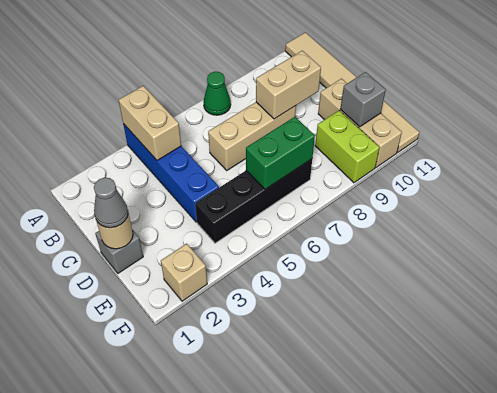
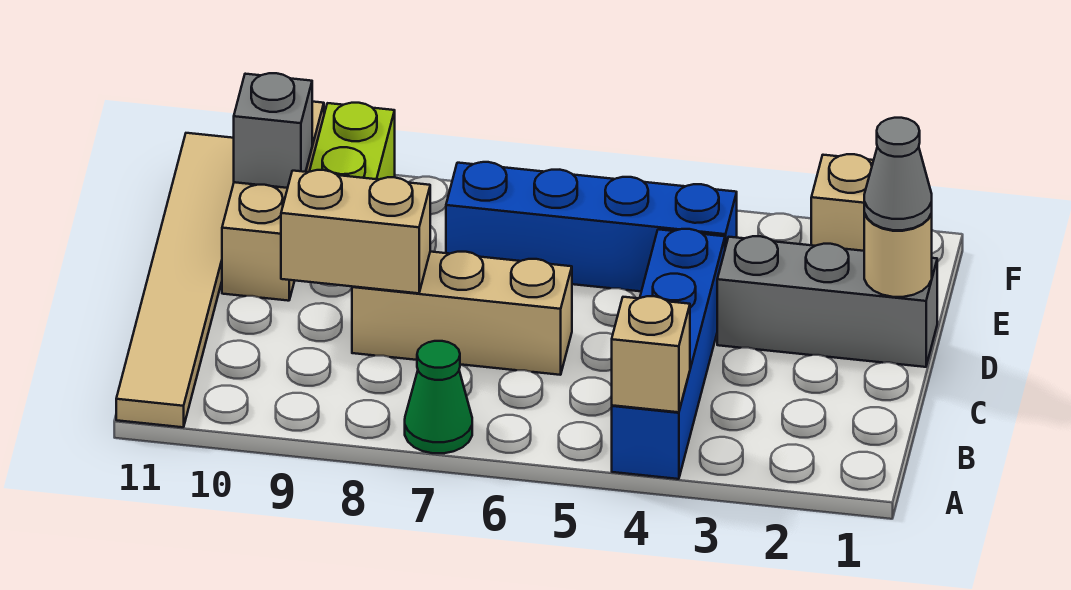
tan 1x2 brick [119,86,181,161] -> tan 1x1 brick [612,296,690,412]
grey 1x1 brick [95,230,143,273] -> grey 1x3 brick [717,236,937,367]
black 1x4 brick [195,159,312,243] -> blue 1x4 brick [446,162,737,291]
green 1x2 brick [246,117,315,189] -> none

